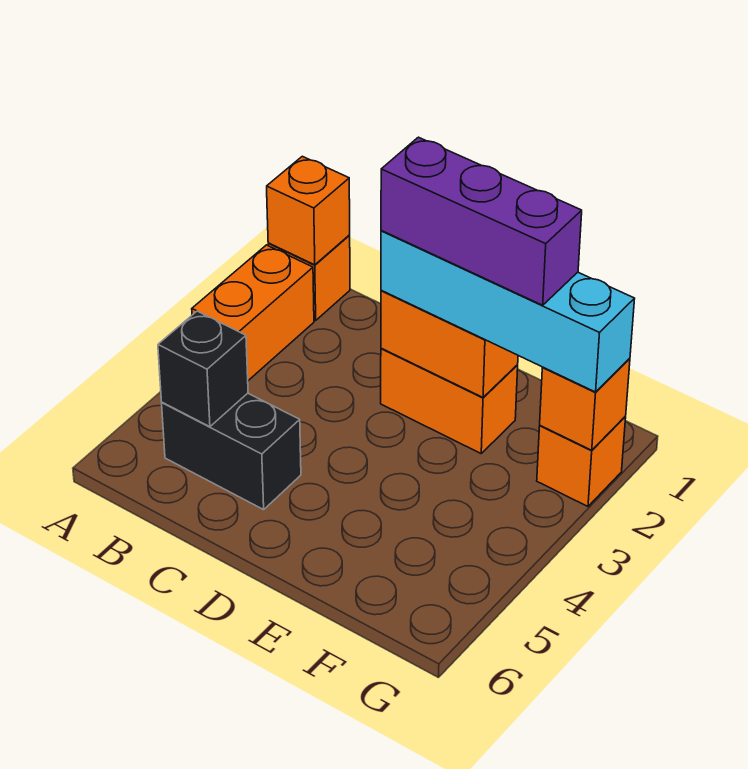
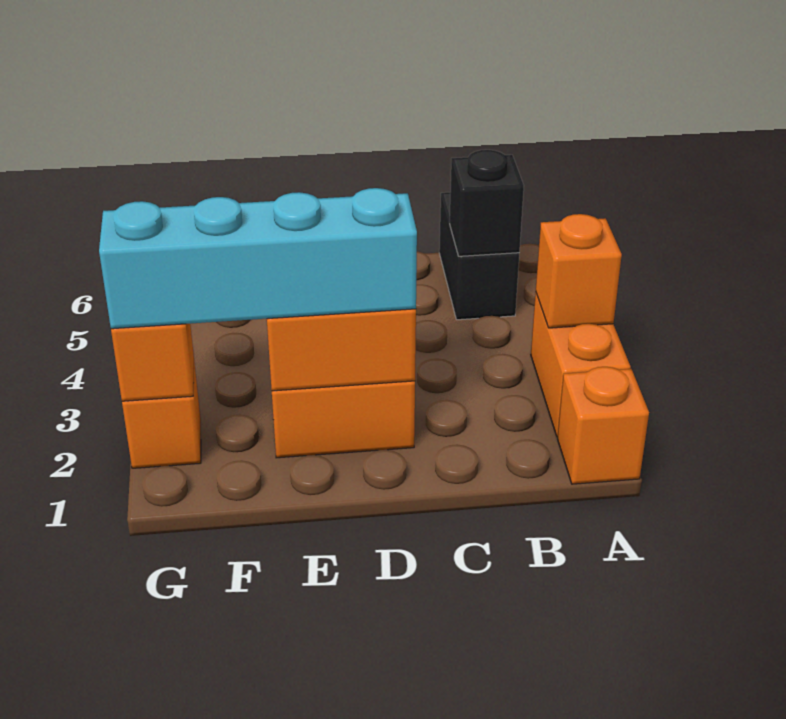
orange 1x1 brick [267,156,350,265] -> orange 1x1 brick moved to [536,214,622,328]
black 1x2 brick [162,393,301,510] -> black 1x2 brick turned to [439,192,519,320]
purple 1x3 brick [381,137,582,305] -> none

